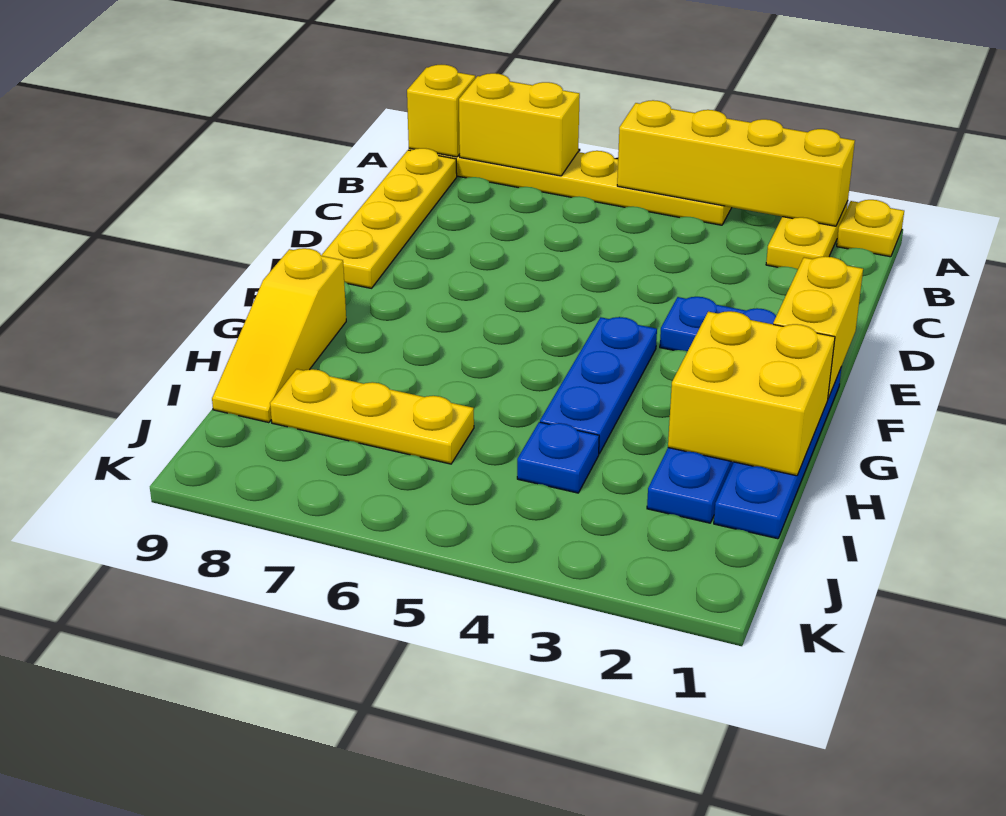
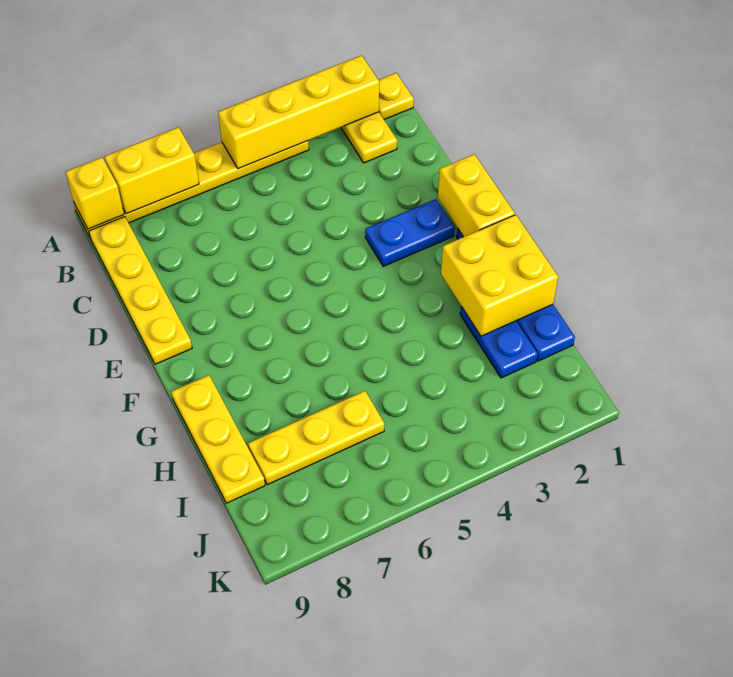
blue 1x3 plate [540,317,657,454] -> none
yellow 1x3 slope [212,248,346,423] -> yellow 1x3 plate [171,375,265,503]
blue 1x1 plate [517,422,599,493] -> none

